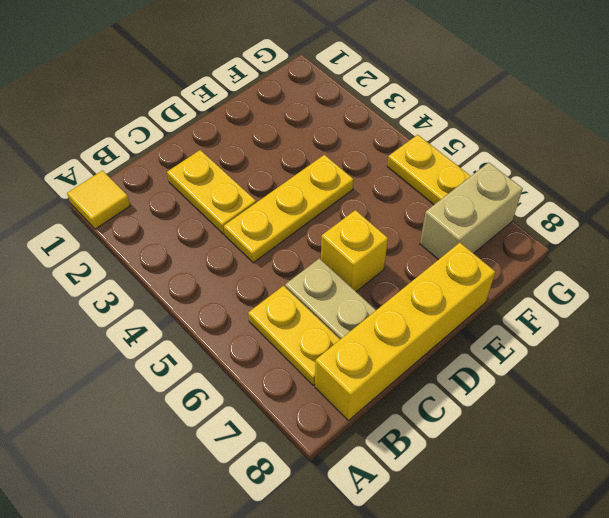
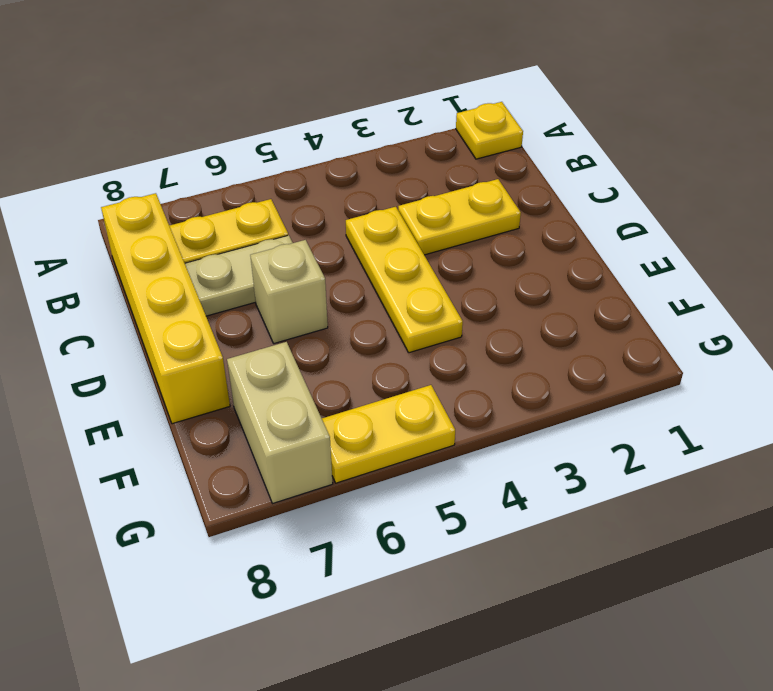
yellow 1x1 tile [67,171,130,229] -> yellow 1x1 plate [456,102,523,159]
yellow 1x1 brick [321,210,388,292] -> tan 1x1 brick [250,240,328,343]

